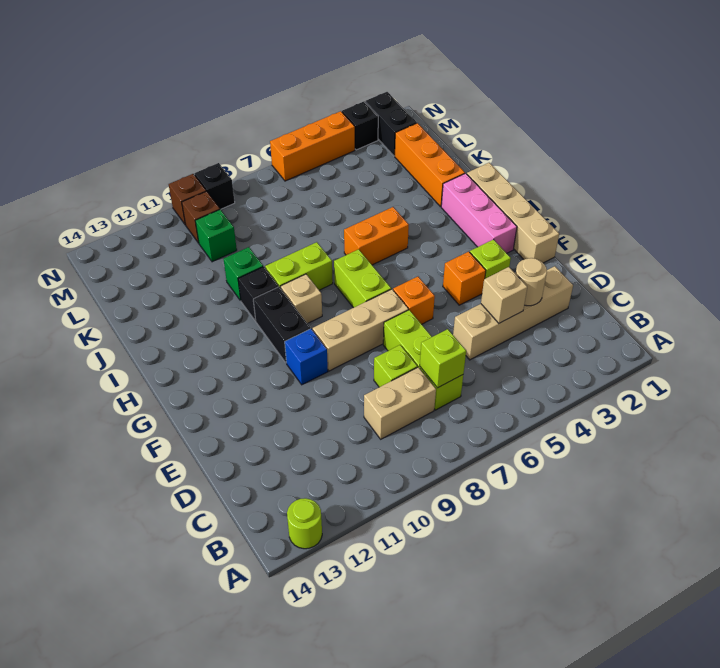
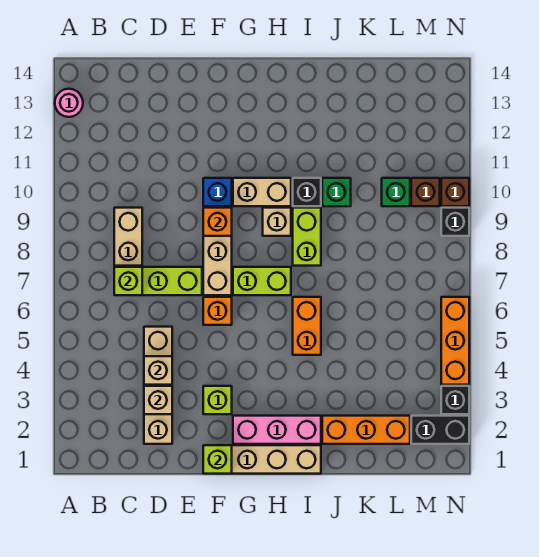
lime 1x1 round brick [287,498,322,549] -> pink 1x1 round brick [55,89,83,117]
tan 1x1 round brick [516,258,547,306] -> tan 1x1 brick [144,386,172,414]
lime 1x1 brick [374,345,417,387] -> lime 1x1 brick moved to [203,445,232,474]
orange 1x1 brick [443,252,486,305] -> orange 1x1 brick moved to [203,208,232,236]
black 1x2 brick [253,287,310,363] -> tan 1x2 brick [233,178,291,206]

